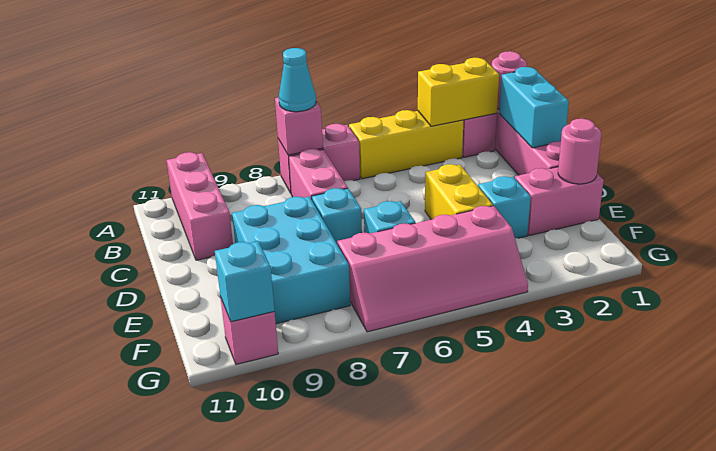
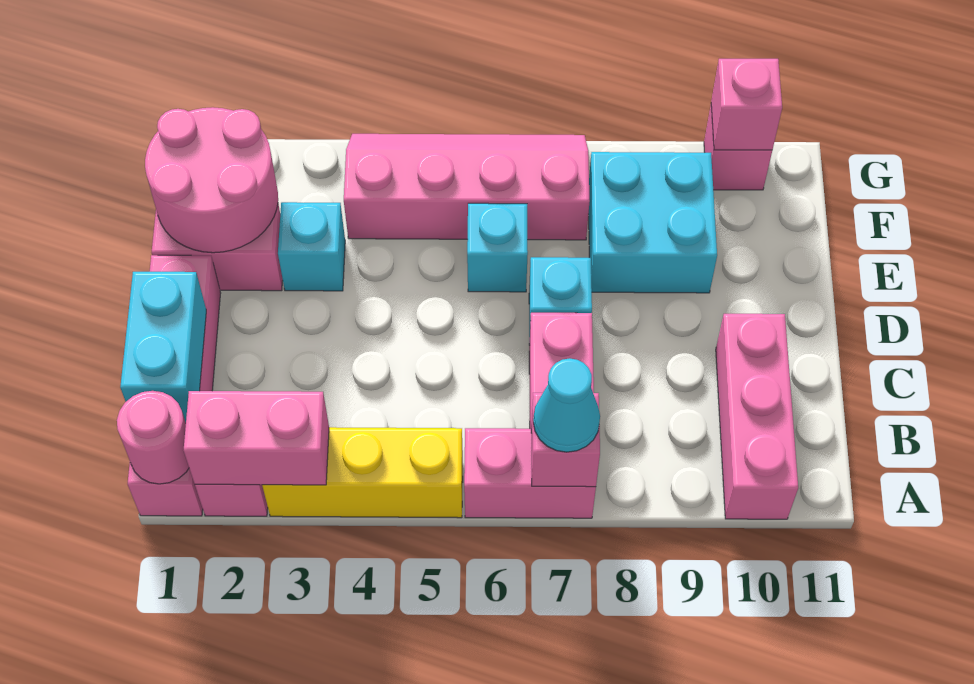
yellow 1x2 brick [418,58,499,126] -> pink 1x2 brick [184,391,329,485]
yellow 1x2 brick [425,164,493,220] -> none
cyan 2x3 brick [232,197,350,324] -> cyan 2x2 brick [588,152,717,293]
pink 1x1 round brick [558,119,601,184] -> pink 2x2 round brick [145,107,278,253]
cyan 1x1 brick [215,241,275,322] -> pink 1x1 brick [711,59,782,150]

